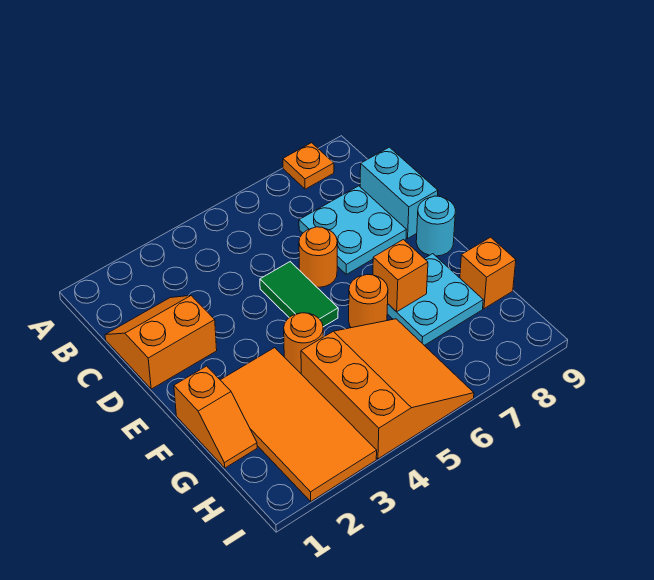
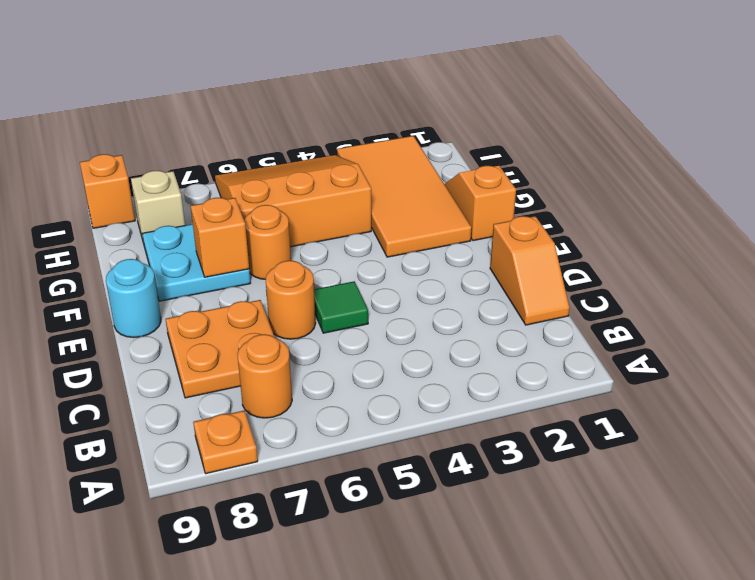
orange 2x2 slope [105,296,217,389] -> orange 1x2 slope [490,216,569,325]
cyan 2x2 plate [299,186,406,274] -> orange 2x2 plate [166,300,274,398]
cyan 1x2 brick [360,147,438,238] -> none
green 1x2 tile [260,262,338,327] -> green 1x1 tile [314,281,368,333]
orange 1x1 round brick [284,313,323,373] -> orange 1x1 round brick moved to [237,334,292,418]
orange 3x3 slope [301,319,474,459] -> orange 3x3 slope turned to [215,155,371,247]
orange 1x1 brick [460,237,516,309] -> orange 1x1 brick moved to [80,154,135,228]
none -> tan 1x1 brick [131,171,185,243]

